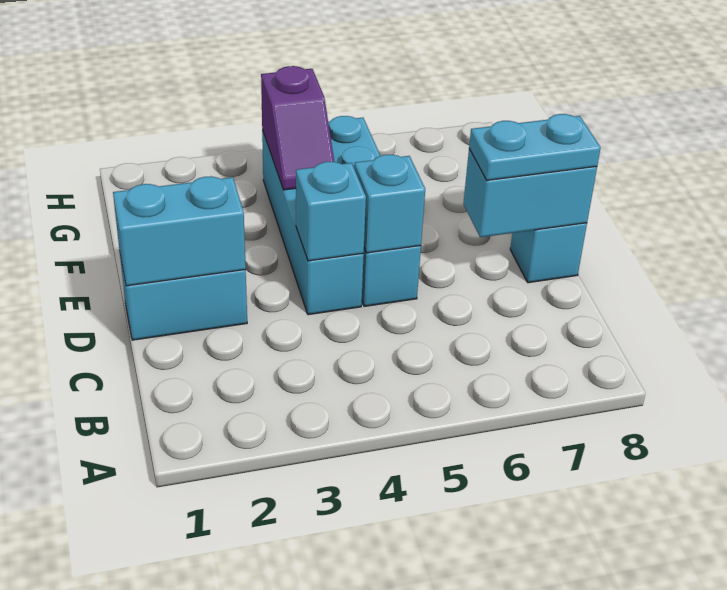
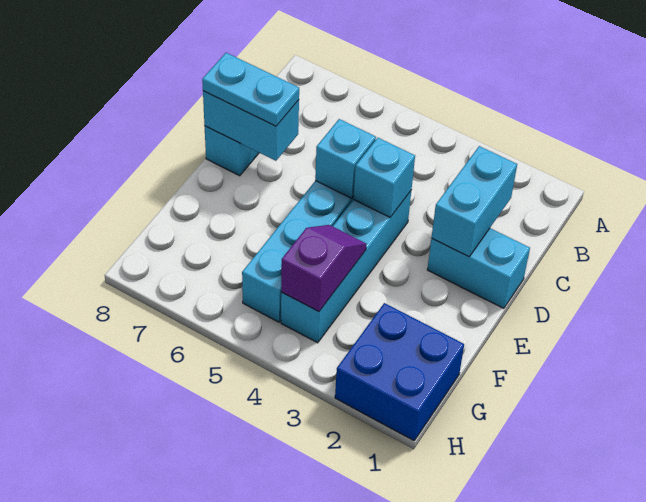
cyan 1x2 brick [113,176,246,286] -> cyan 1x2 brick turned to [431,146,517,257]
none -> blue 2x2 brick [335,303,464,440]

